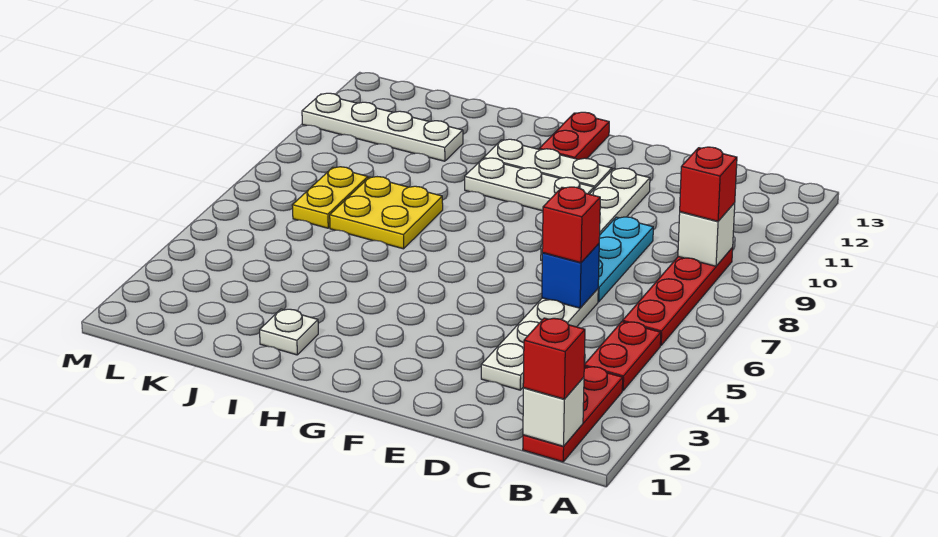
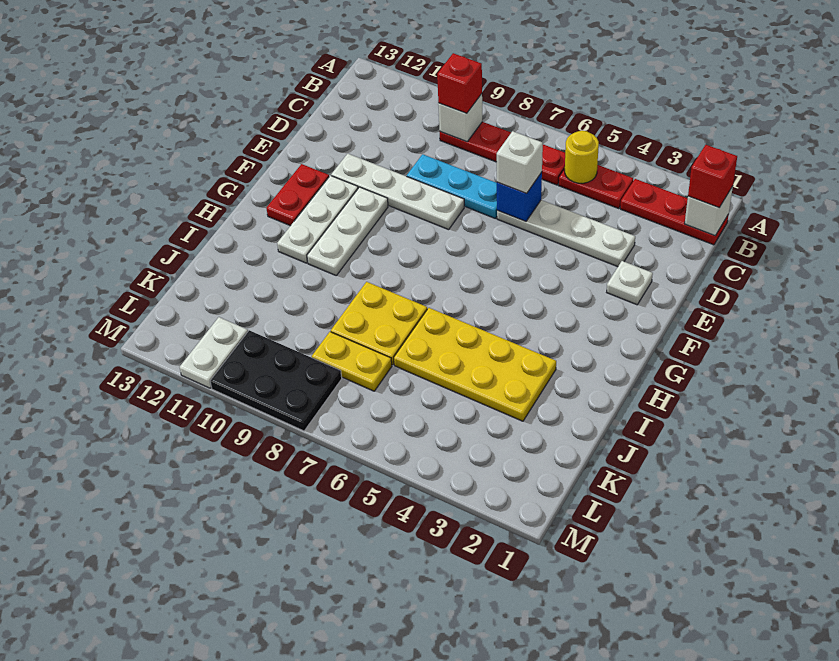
none -> yellow 1x1 round brick [565,131,599,183]
red 1x1 brick [542,187,600,263] -> white 1x1 brick [497,131,543,193]
red 1x2 plate [539,112,609,159] -> red 1x2 plate turned to [266,164,329,226]
white 1x1 plate [260,309,318,355] -> white 1x1 plate moved to [607,261,653,305]
none -> yellow 2x4 plate [394,308,556,421]
white 1x4 plate [302,93,463,161] -> white 1x2 plate [180,317,248,388]
none -> black 2x3 plate [210,330,342,431]

